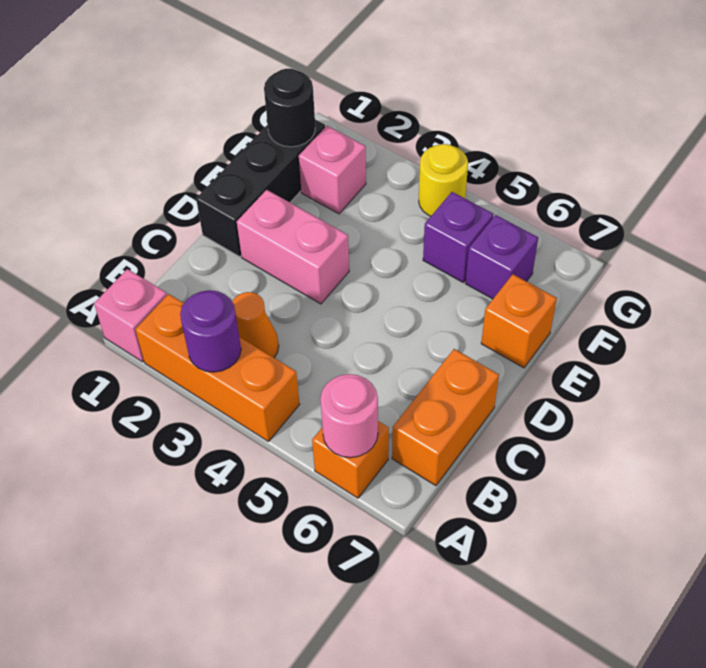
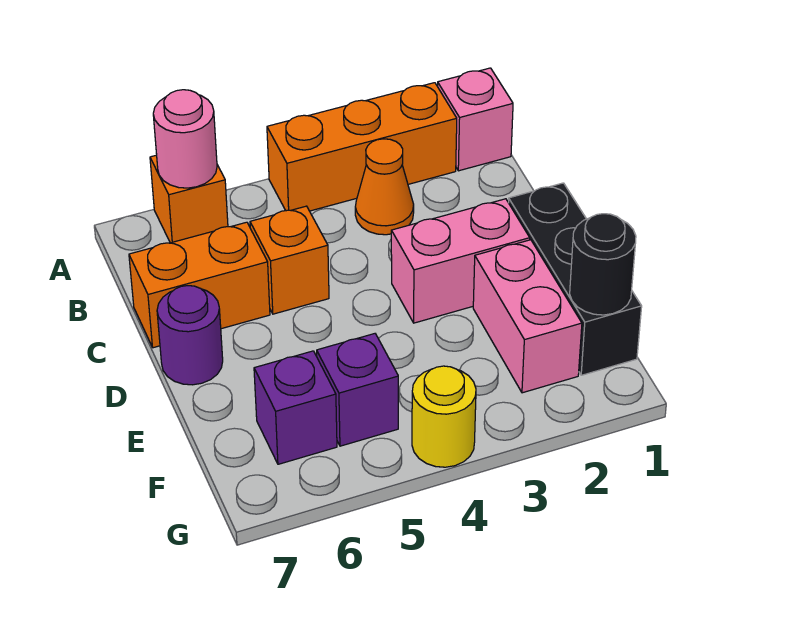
purple 1x1 round brick [180,290,241,372] -> purple 1x1 round brick moved to [157,286,223,385]
orange 1x2 brick [392,349,499,486] -> orange 1x2 brick turned to [129,222,270,348]
orange 1x1 brick [481,274,557,368] -> orange 1x1 brick moved to [250,206,329,314]
pink 1x1 brick [299,126,366,214] -> pink 1x2 brick [473,240,582,393]

